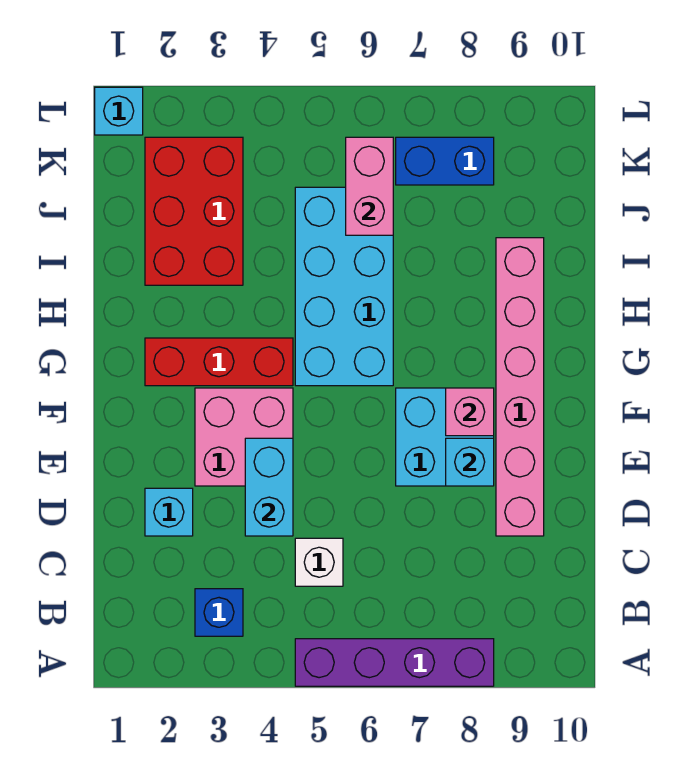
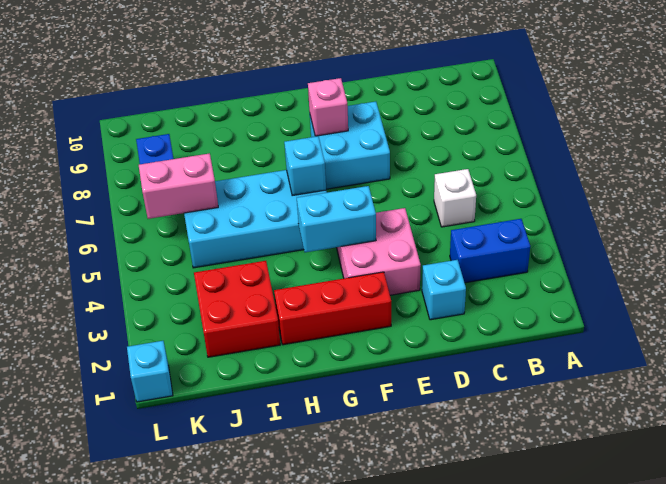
purple 1x4 brick [295,639,494,686] -> none
blue 1x1 brick [195,589,243,636] -> blue 1x2 brick [450,219,530,283]
cyan 1x2 brick [245,438,293,536] -> cyan 1x2 brick moved to [297,186,376,252]
pink 1x6 brick [496,238,544,536] -> none
cyan 1x1 brick [446,438,494,486] -> cyan 1x1 brick moved to [284,136,326,196]
red 1x3 brick [145,338,293,386] -> red 1x3 brick turned to [274,272,391,345]
red 2x3 brick [145,137,243,285] -> red 2x2 brick [194,261,280,357]

